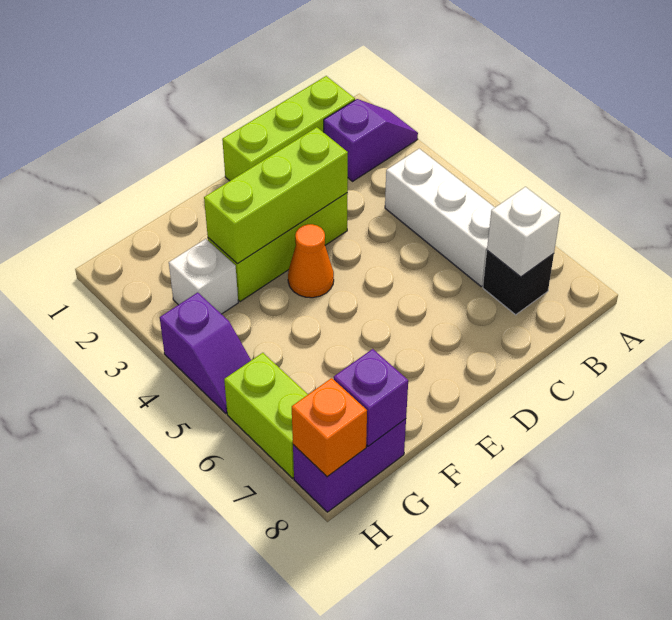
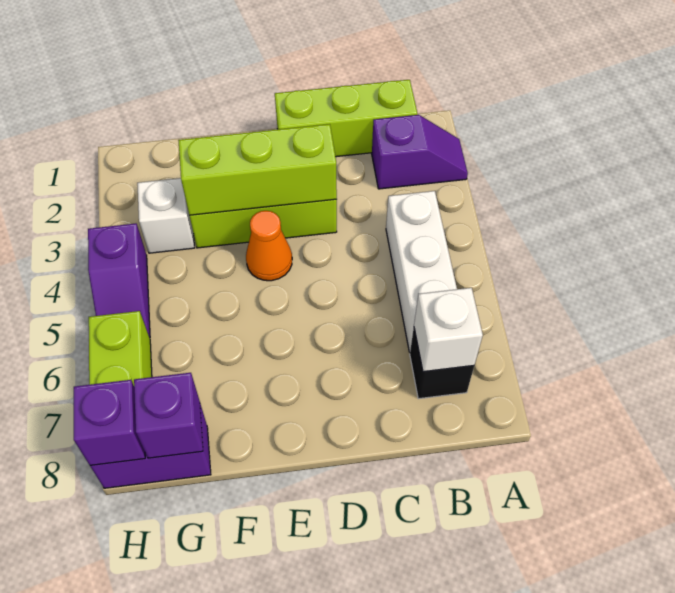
orange 1x1 brick [292,378,367,477] -> purple 1x1 brick [74,380,145,465]

